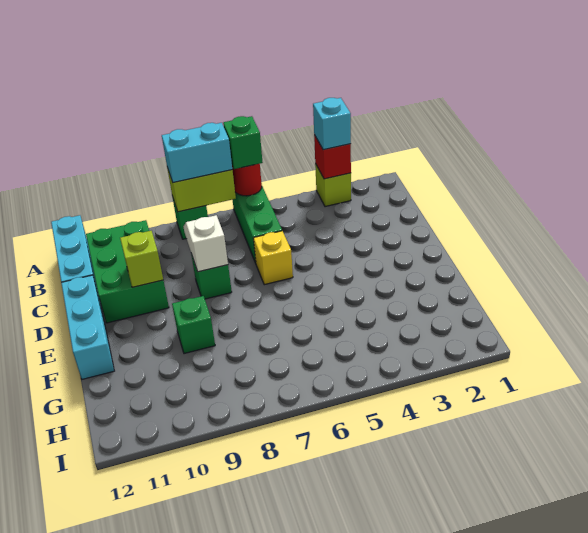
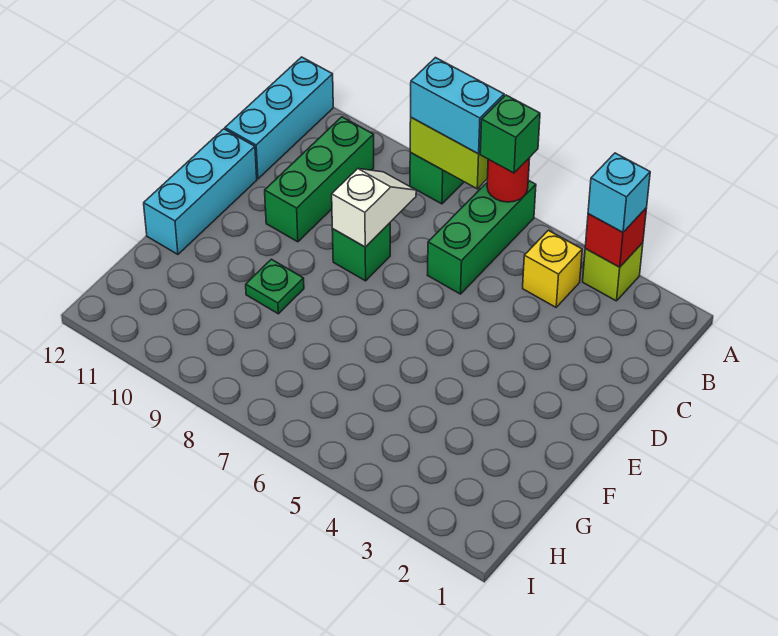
green 2x3 brick [86,220,169,323] -> green 1x3 brick [265,117,374,242]
yellow 1x1 brick [253,231,293,285] -> yellow 1x1 brick moved to [523,230,582,307]
lime 1x1 brick [120,231,163,287] -> none
green 1x1 brick [172,296,215,354] -> green 1x1 plate [246,259,304,314]

